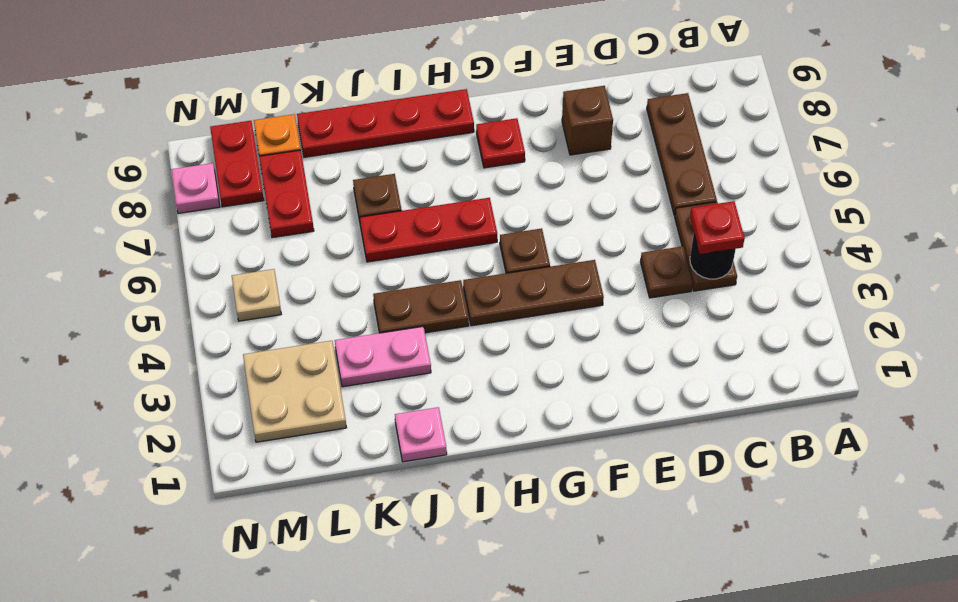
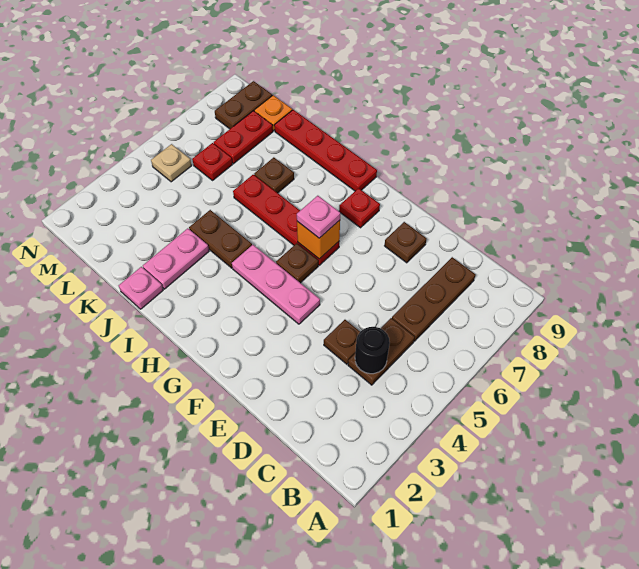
red 1x1 plate [690,201,745,254] -> red 1x1 plate moved to [192,143,232,180]
brown 1x1 brick [562,86,613,155] -> brown 1x1 plate [385,222,427,263]
brown 1x3 plate [463,260,604,326] -> pink 1x3 plate [232,245,320,324]
none -> orange 1x1 brick [297,220,340,259]
red 1x3 plate [360,198,497,262] -> red 1x4 plate [233,175,339,265]
pink 1x2 plate [335,327,431,387] -> pink 1x2 plate turned to [143,228,209,289]
tan 2x2 plate [243,341,347,442] -> none
red 1x2 plate [210,121,264,207] -> brown 1x2 plate [215,81,272,129]
pink 1x1 plate [171,163,220,213] -> pink 1x1 plate moved to [297,196,340,238]

